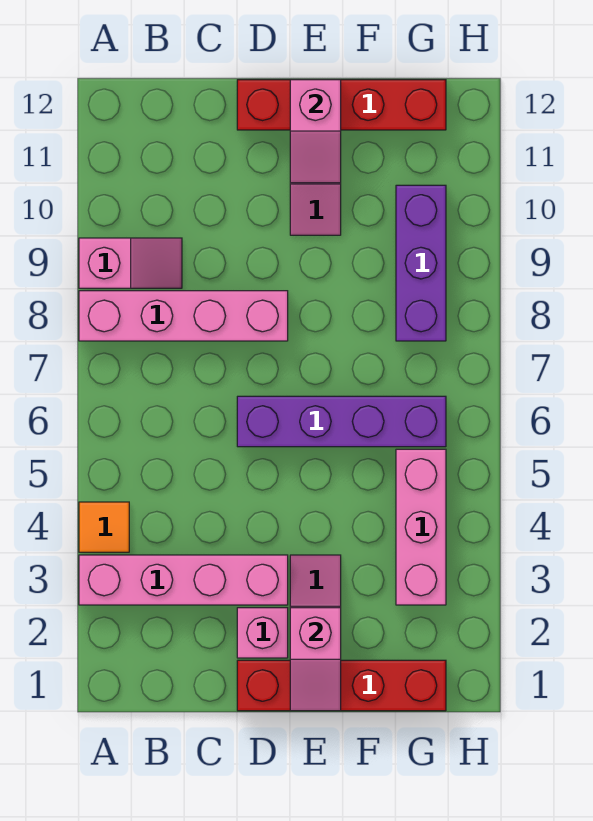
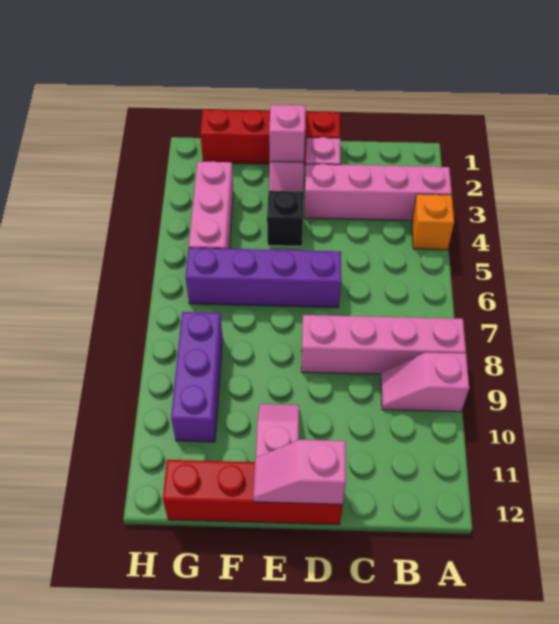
orange 1x1 tile [79,502,129,552] -> orange 1x1 brick [412,194,454,250]
none -> black 1x1 brick [267,191,304,246]
pink 1x2 slope [290,80,341,183] -> pink 1x2 slope turned to [254,440,346,504]

